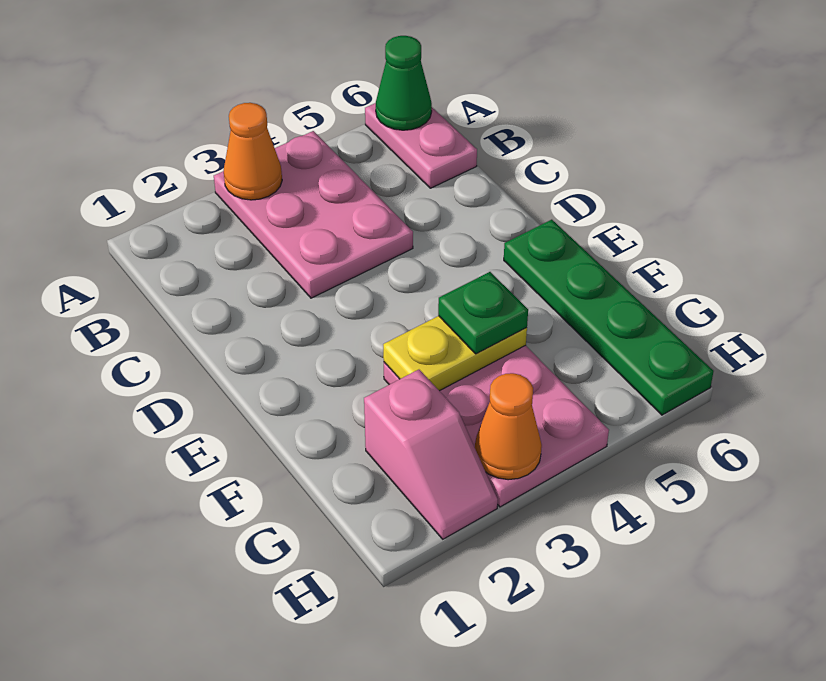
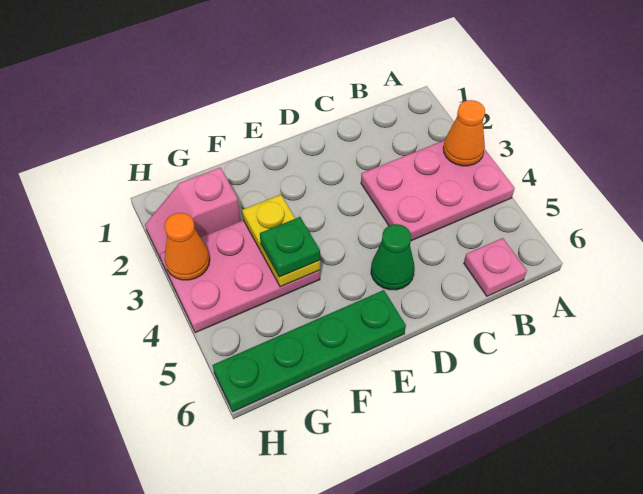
pink 1x2 plate [365,103,477,188] -> pink 1x1 plate [464,238,527,296]
green 1x1 cone [376,36,432,130] -> green 1x1 cone moved to [371,224,415,290]

